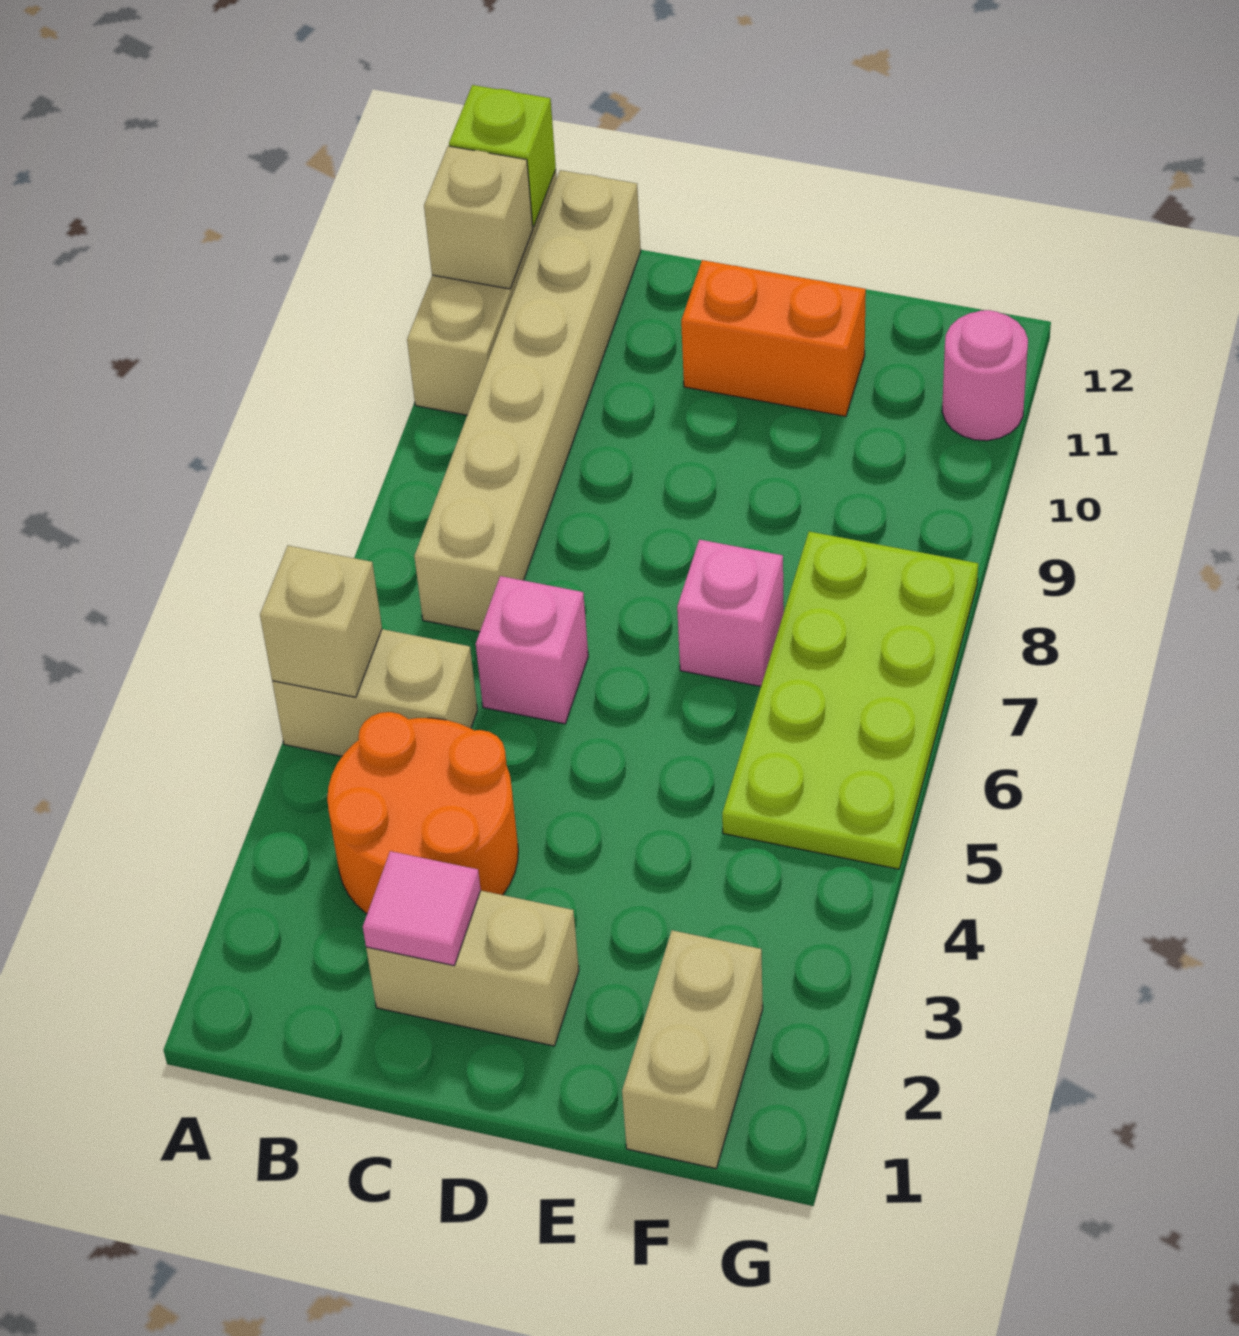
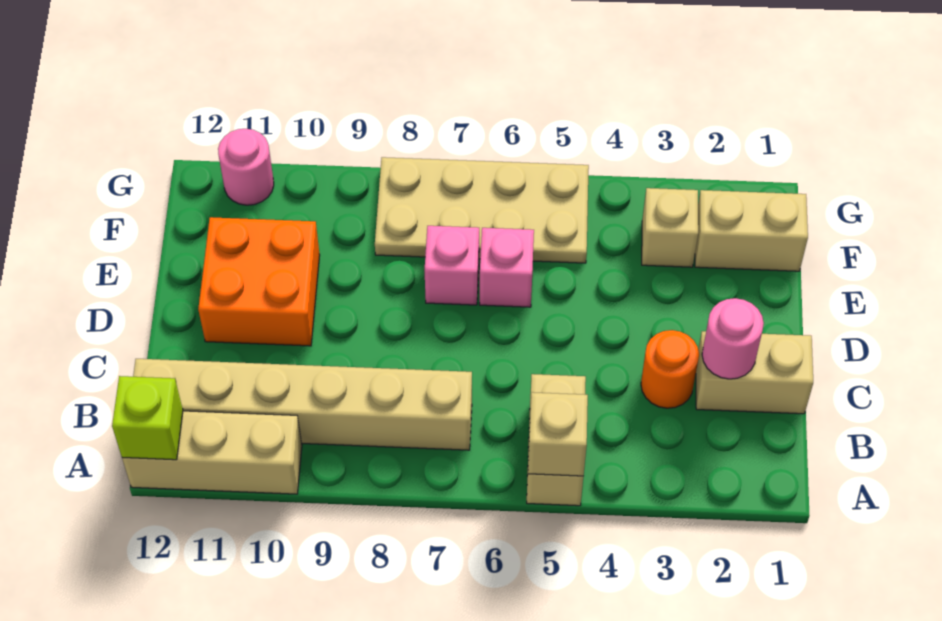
tan 1x1 brick [424,146,533,289] -> tan 1x1 brick moved to [642,188,698,267]
orange 2x2 round brick [327,712,518,914] -> orange 1x1 round brick [641,330,699,408]
tan 1x2 brick [366,891,579,1046] -> tan 1x2 brick turned to [696,331,813,414]
pink 1x1 tile [363,851,481,966] -> pink 1x1 round brick [702,298,764,379]
pink 1x1 brick [476,576,588,724] -> pink 1x1 brick moved to [480,228,534,307]
orange 1x2 brick [681,260,866,416] -> orange 2x2 brick [198,217,320,346]
lime 2x4 plate [722,531,978,869] -> tan 2x4 plate [375,157,589,263]

